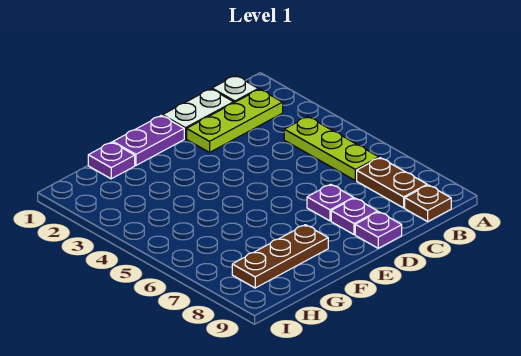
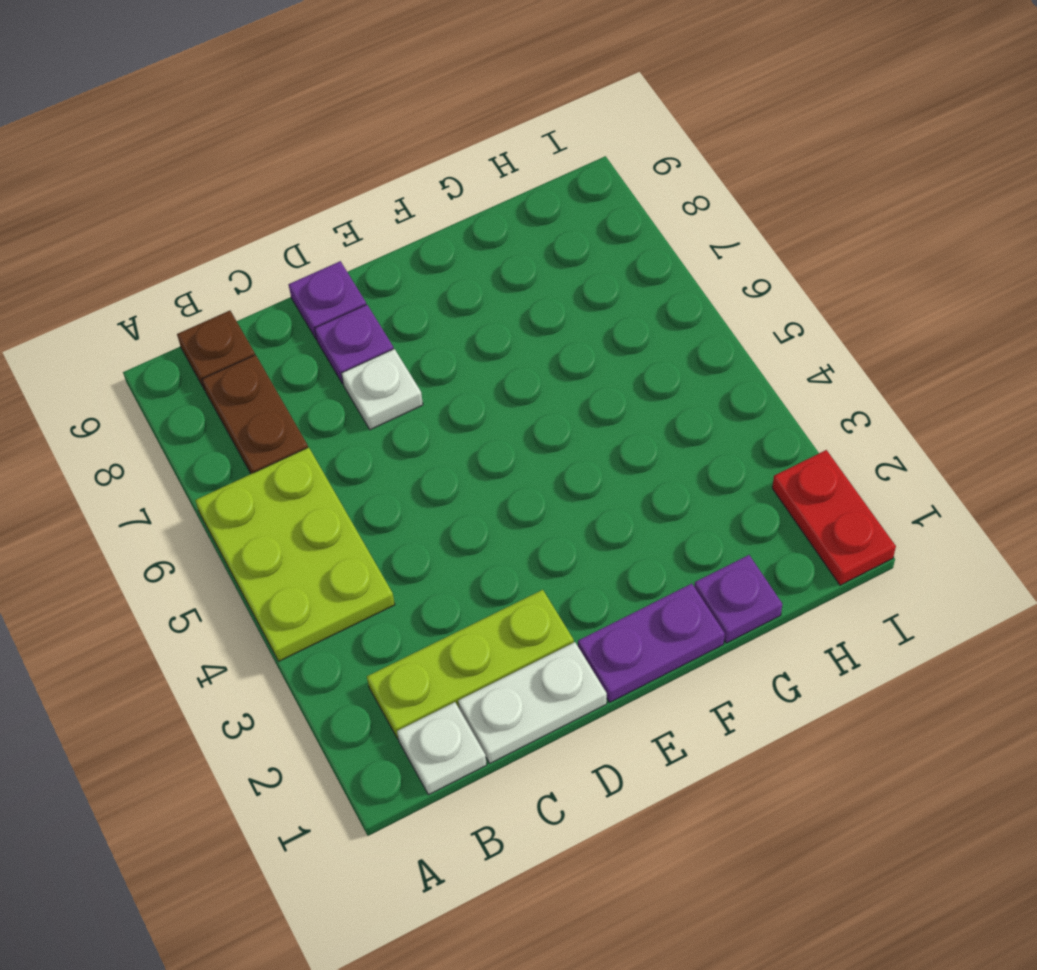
lime 1x3 plate [284,117,379,181] -> lime 2x3 plate [195,447,395,661]
purple 1x1 plate [307,184,354,221] -> white 1x1 plate [341,349,423,430]
brown 1x3 plate [232,225,328,288] -> none
none -> red 1x2 plate [772,450,896,585]

